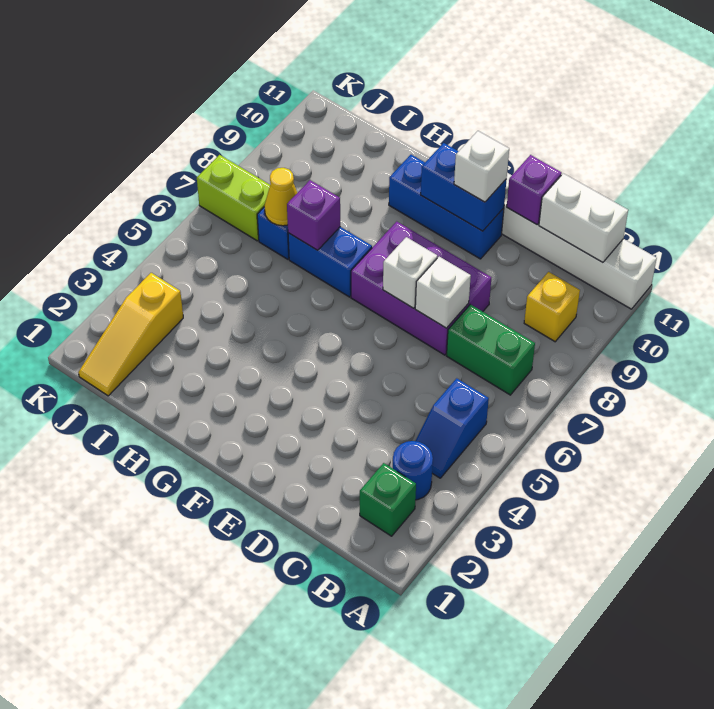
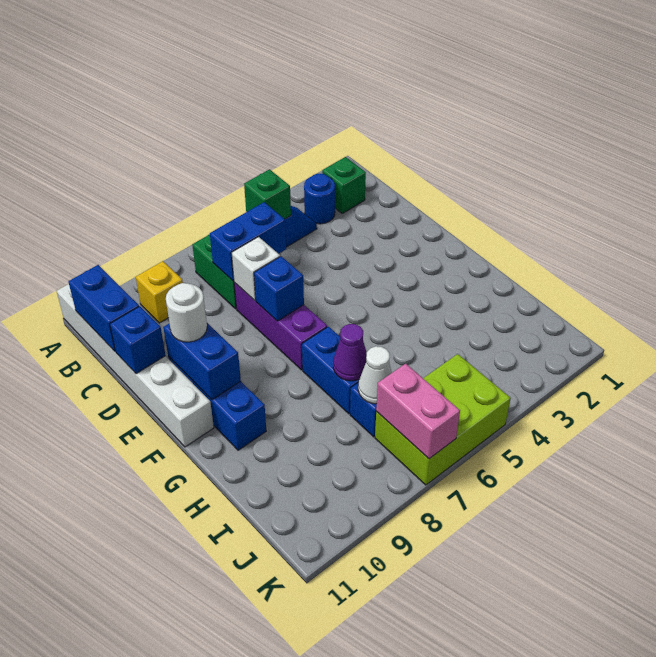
none -> green 1x1 brick [244,169,291,219]
white 1x2 brick [539,173,628,262] -> blue 1x2 brick [68,265,139,351]
none -> blue 1x2 brick [210,202,286,281]
purple 2x3 brick [351,222,491,355] -> purple 1x3 brick [234,283,327,370]
purple 1x1 brick [507,155,562,225] -> blue 1x1 brick [110,306,166,374]
white 1x1 brick [383,237,437,308] -> blue 1x1 brick [254,256,304,321]
white 1x1 brick [454,131,509,202] -> white 1x1 round brick [166,283,207,342]
purple 1x1 brick [287,180,340,250] -> purple 1x1 cone [333,324,367,381]
yellow 1x1 cone [264,168,297,226] -> white 1x1 cone [358,346,392,404]
yellow 1x3 slope [78,273,183,396] -> none
lime 1x2 brick [197,155,270,241] -> lime 2x3 brick [375,354,511,485]
none -> pink 1x2 brick [376,364,460,459]

